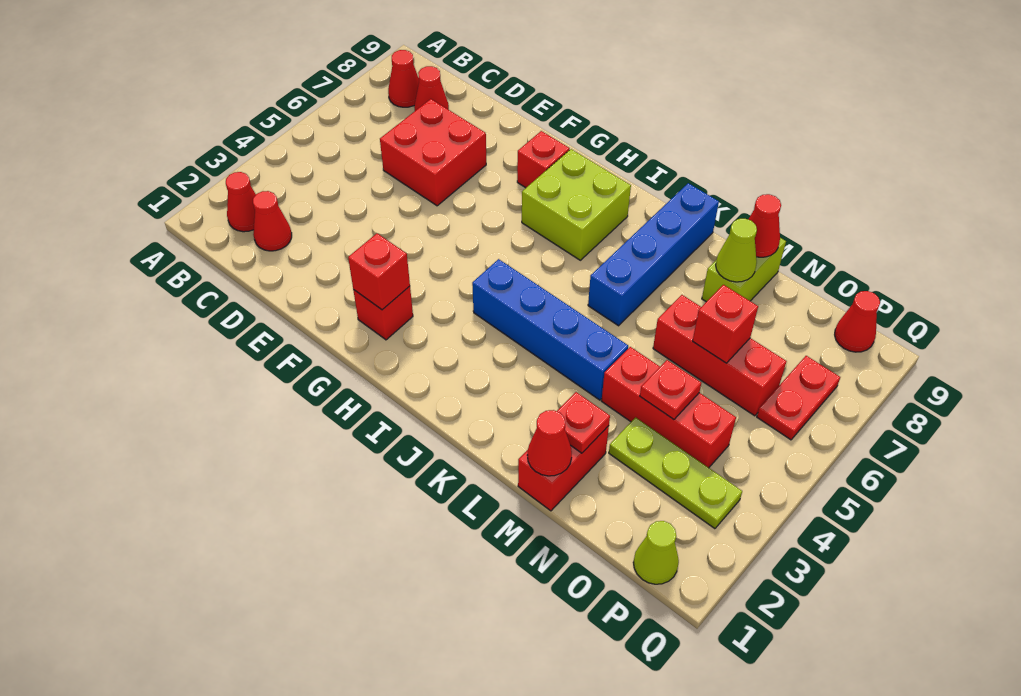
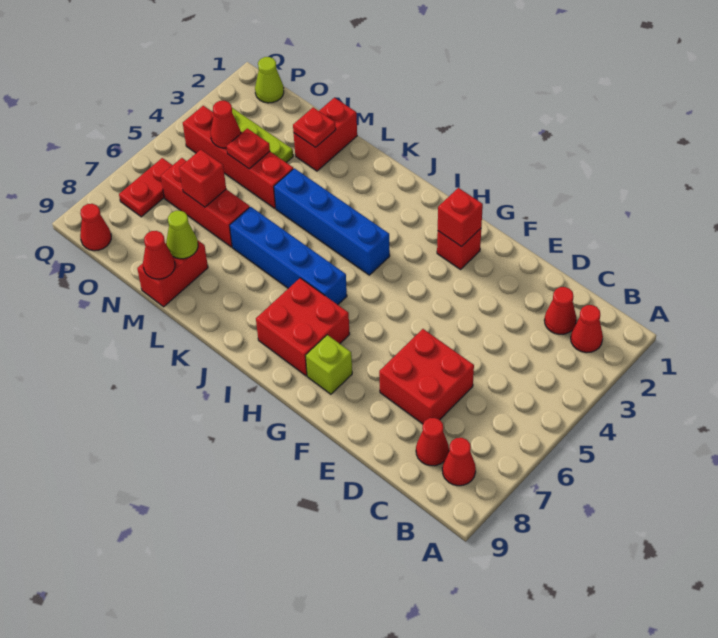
red 1x1 brick [517,131,570,188] -> lime 1x1 brick [305,335,352,394]
lime 2x2 brick [522,149,631,260] -> red 2x2 brick [256,278,350,376]
blue 1x4 brick [588,183,719,326] -> blue 1x4 brick turned to [230,207,347,305]
red 1x1 cone [527,410,572,476] -> red 1x1 cone moved to [211,101,241,148]
red 1x3 brick [602,347,736,468] -> red 1x4 brick [183,106,293,208]
lime 1x2 brick [702,238,786,302] -> red 1x2 brick [137,240,208,307]

